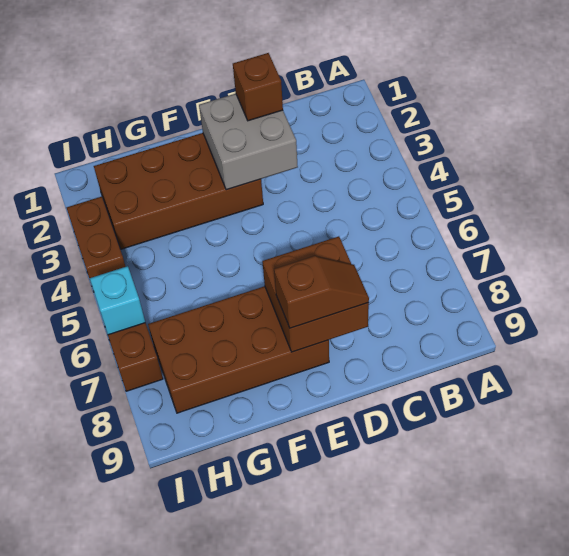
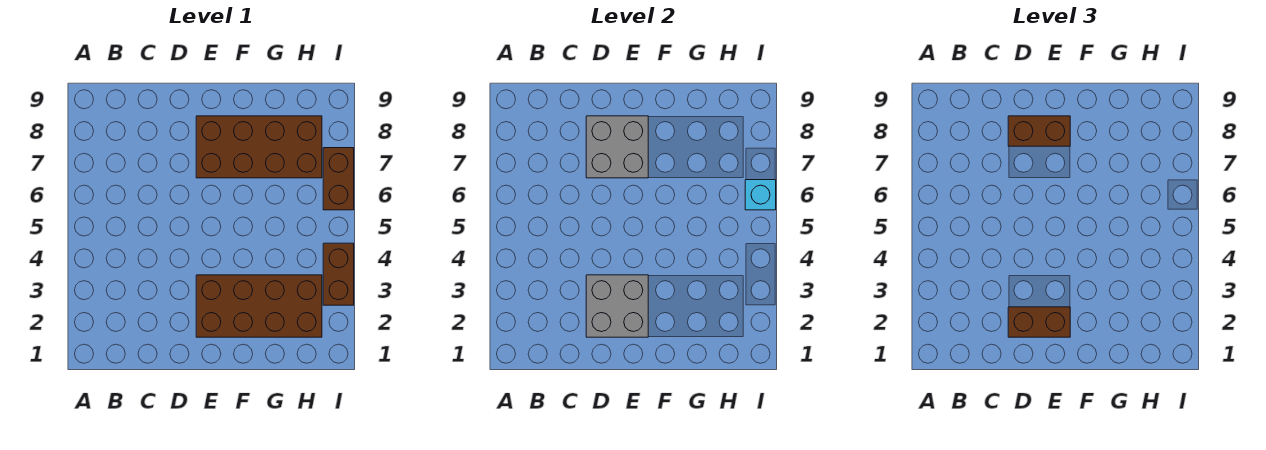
brown 1x1 brick [233,53,283,121] -> brown 1x2 brick [1008,307,1070,337]
brown 2x2 brick [262,236,369,352] -> grey 2x2 brick [586,116,648,178]
brown 1x2 slope [274,256,369,328] -> brown 1x2 brick [1008,116,1070,146]

